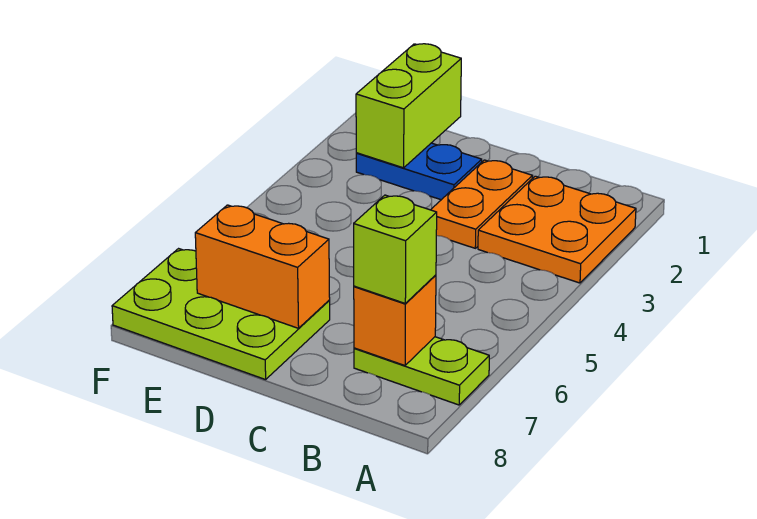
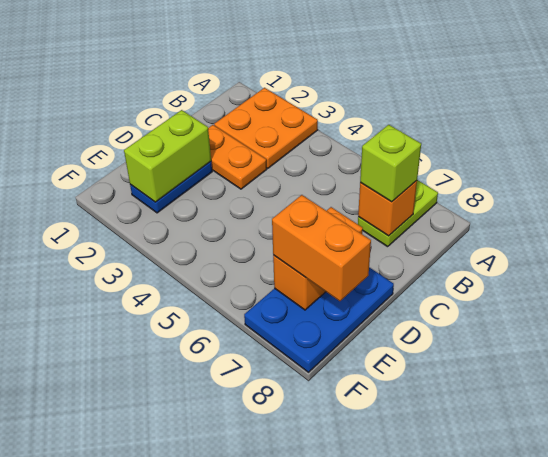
lime 2x3 plate [112,249,330,380] -> blue 2x3 plate [244,267,394,372]
lime 1x2 brick [356,44,461,168] -> lime 1x2 brick turned to [124,110,211,202]
none -> orange 1x2 brick [272,195,371,301]

